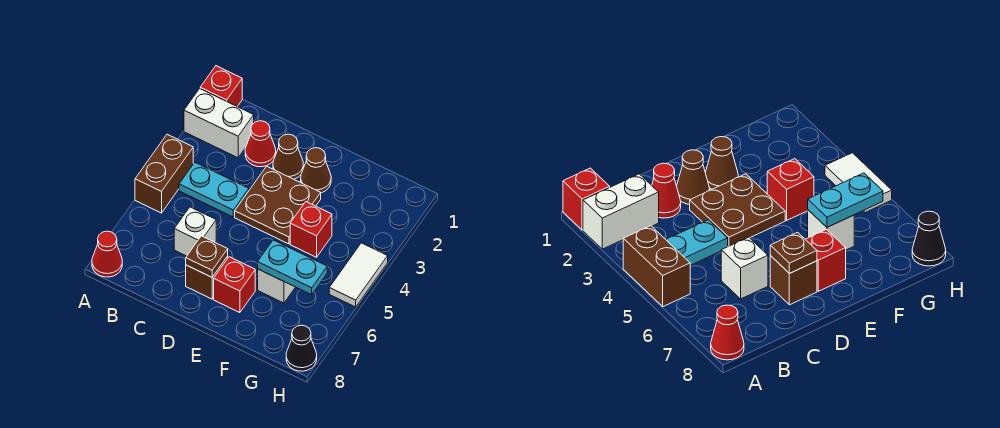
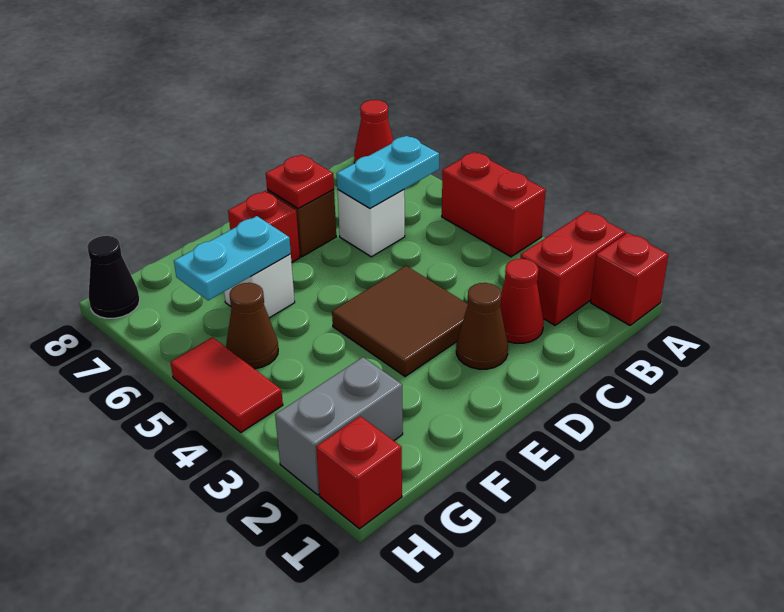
white 1x2 brick [184,89,254,158] -> red 1x2 brick [520,211,626,325]
brown 1x2 brick [135,134,193,213] -> red 1x2 brick [442,152,546,257]
cyan 1x2 plate [179,163,249,217] -> cyan 1x2 plate moved to [337,136,439,208]
brown 2x2 plate [235,166,321,244] -> brown 2x2 tile [332,266,468,377]
brown 1x1 plate [186,236,228,277] -> red 1x1 plate [266,155,334,209]
brown 1x1 cone [301,148,331,193] -> brown 1x1 cone moved to [226,283,278,369]
red 1x1 brick [290,202,332,257] -> red 1x1 brick moved to [316,416,402,529]
none -> grey 1x2 brick [275,357,403,495]
white 1x2 tile [329,243,388,307] -> red 1x2 tile [170,337,283,432]

